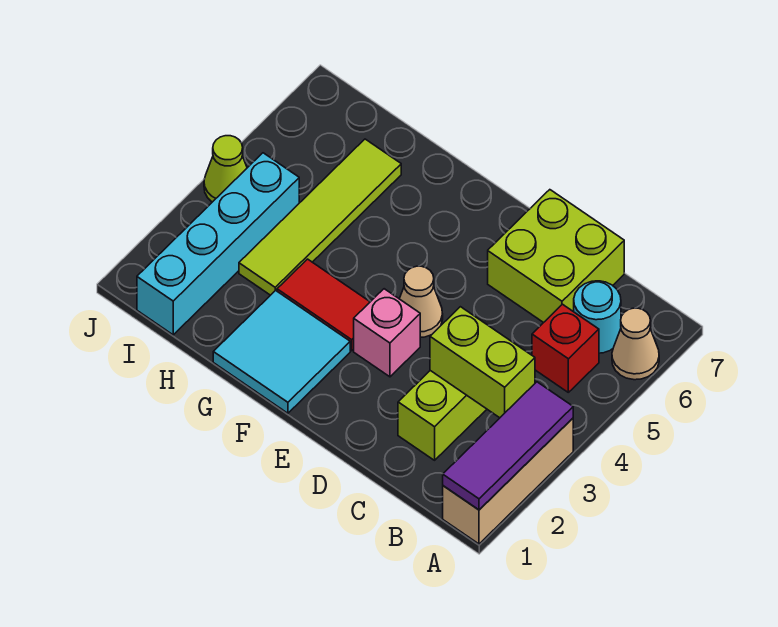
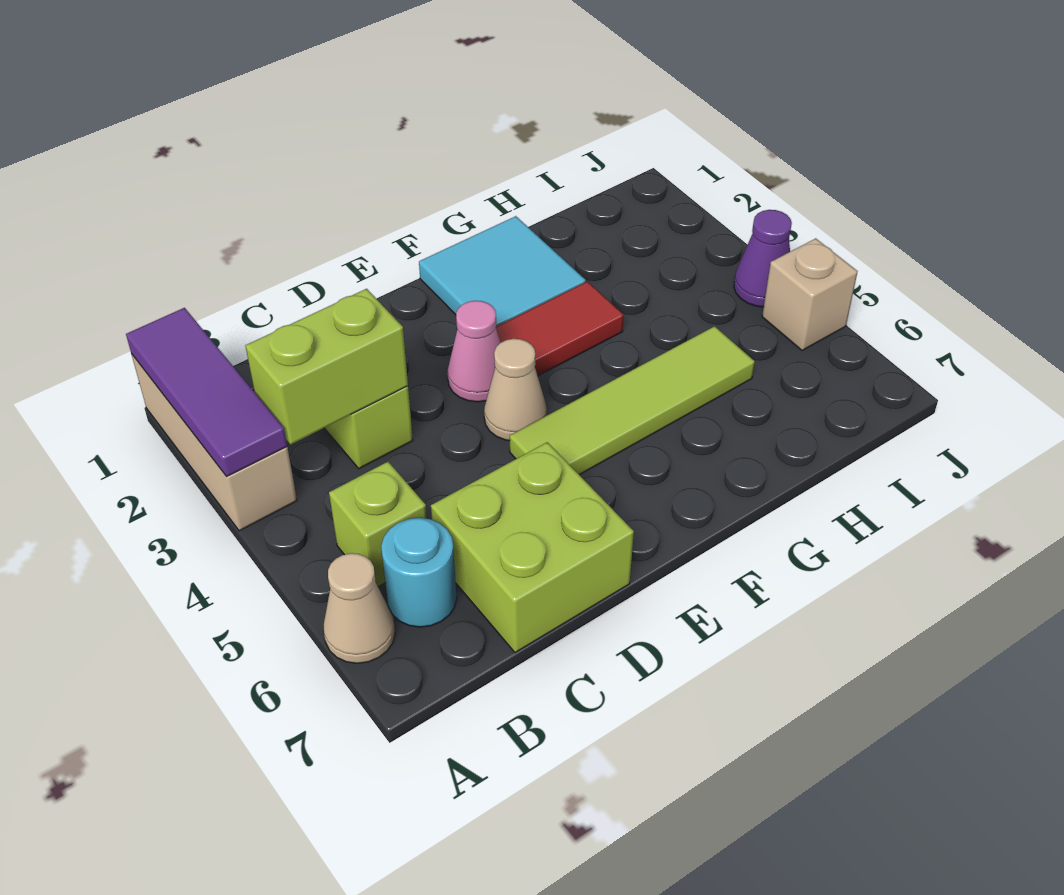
red 1x1 brick [532,304,599,392] -> lime 1x1 brick [329,462,427,587]
pink 1x1 brick [354,289,420,377] -> pink 1x1 cone [447,301,501,402]
lime 1x4 tile [239,139,401,295] -> lime 1x4 tile turned to [510,326,755,475]
cyan 1x4 brick [137,153,299,335] -> none
lime 1x1 cone [204,136,247,202] -> purple 1x1 cone [734,210,792,307]
none -> tan 1x1 brick [762,238,858,351]

